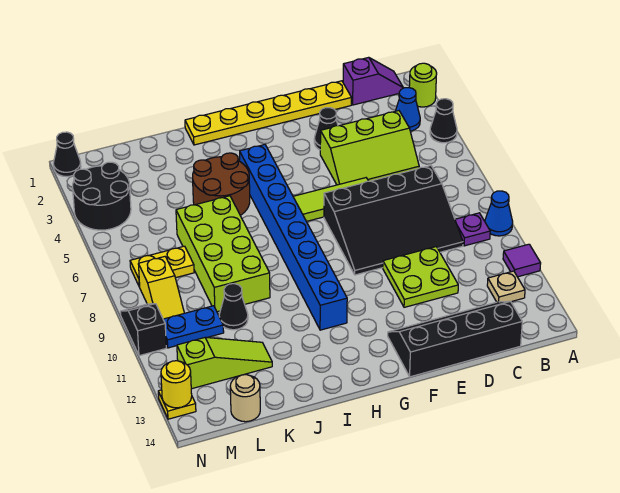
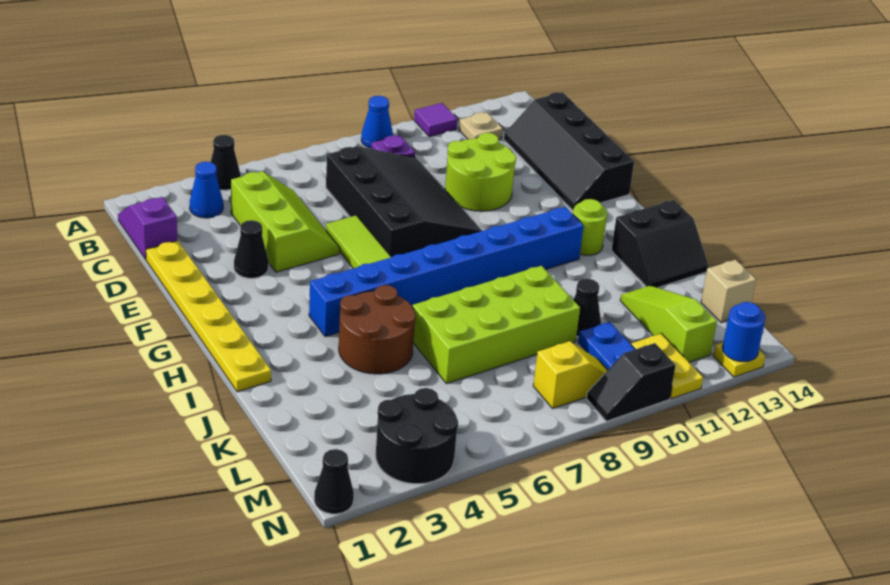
lime 1x1 round brick [409,63,437,107] -> lime 1x1 round brick moved to [573,199,607,255]
lime 2x2 plate [383,247,458,307] -> lime 2x2 round brick [445,133,516,211]
none -> black 2x2 slope [611,200,708,288]
yellow 1x2 plate [130,246,194,287] -> yellow 1x2 plate moved to [631,333,703,399]
tan 1x1 round brick [230,375,260,422] -> tan 1x1 brick [701,260,756,322]
yellow 1x1 round brick [161,361,192,408] -> blue 1x1 round brick [722,302,766,362]

